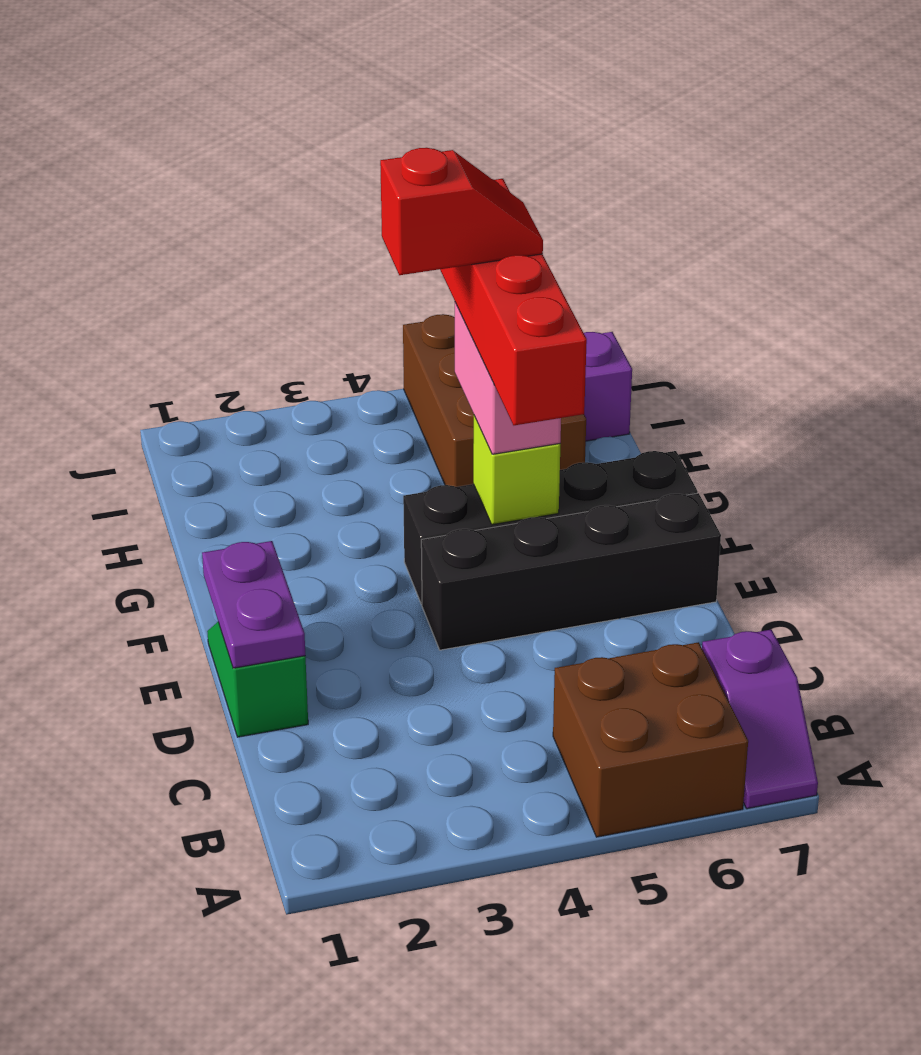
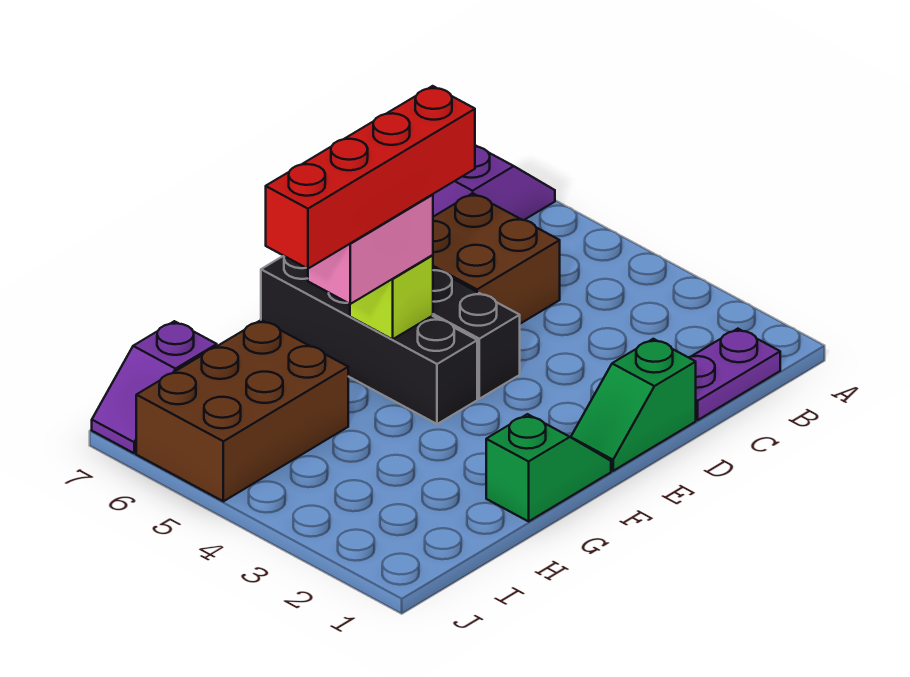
brown 2x2 brick [553,642,748,837] -> brown 2x2 brick moved to [433,193,560,324]
purple 1x2 plate [202,541,305,668] -> purple 1x2 plate moved to [689,329,780,420]
none -> green 1x2 slope [486,414,611,521]
red 1x2 slope [380,148,543,275] -> none

